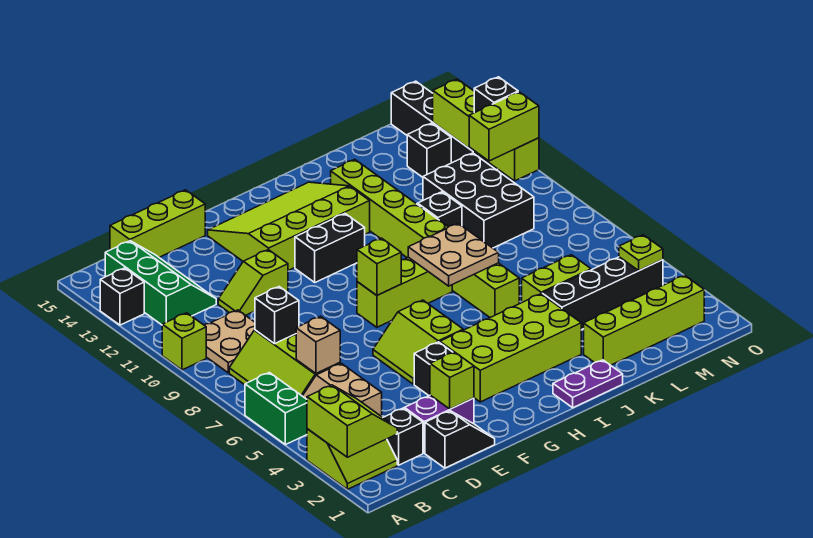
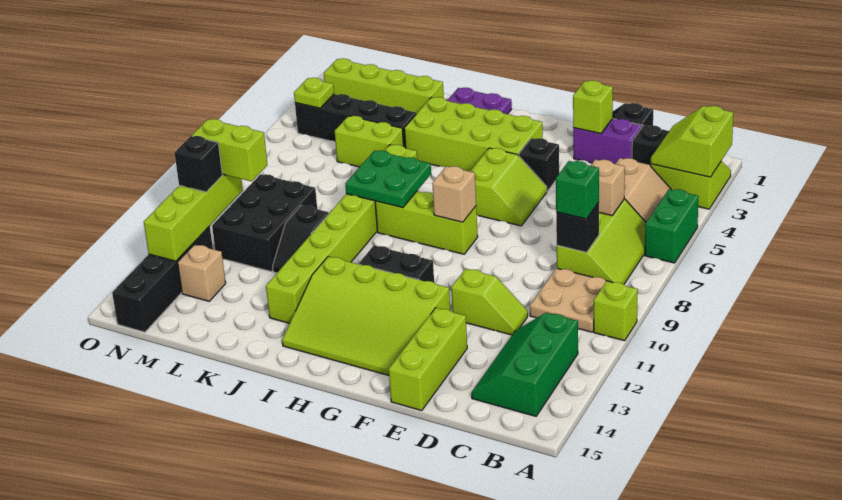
black 1x1 brick [100,268,144,325] -> none
none -> green 1x1 brick [556,161,599,219]
lime 1x3 brick [110,190,205,257] -> lime 1x3 brick turned to [389,308,467,411]
lime 1x1 brick [357,238,401,295] -> tan 1x1 brick [432,166,476,222]
tan 2x2 plate [408,223,499,286] -> green 2x2 plate [345,150,431,208]
black 1x1 brick [407,123,451,177] -> tan 1x1 brick [178,245,226,301]

